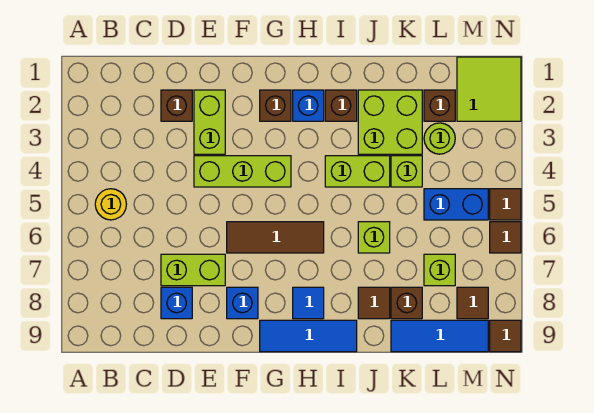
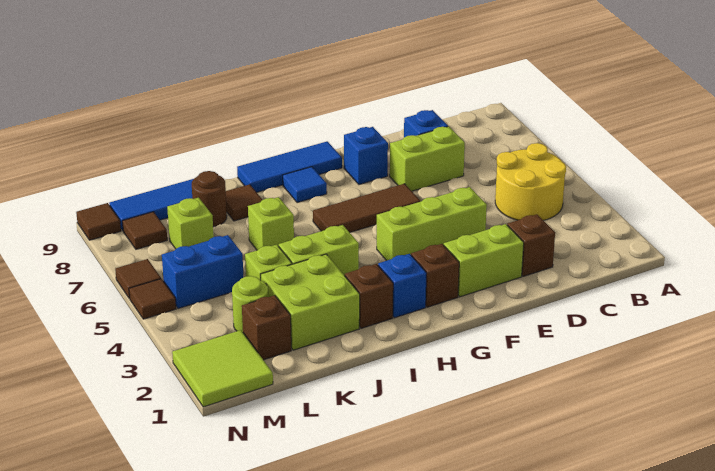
yellow 1x1 round brick [95,189,127,220] -> yellow 2x2 round brick [495,143,566,220]
lime 1x2 brick [194,90,225,154] -> lime 1x2 brick turned to [444,224,524,297]
brown 1x1 brick [391,287,422,319] -> brown 1x1 round brick [192,171,227,227]

